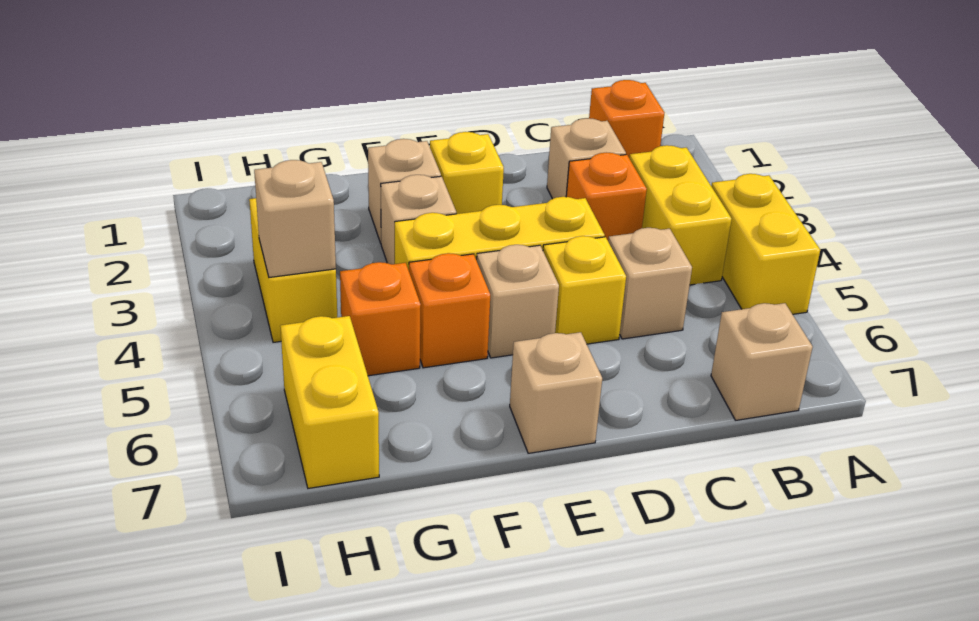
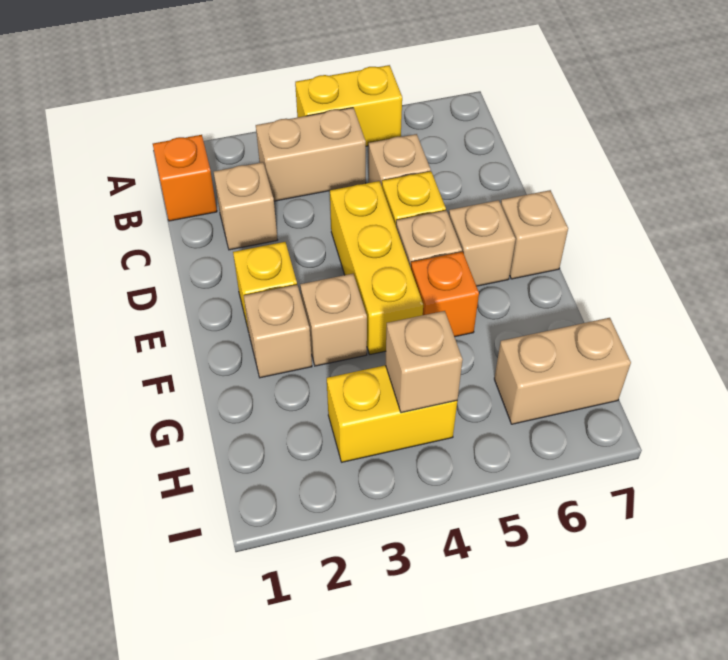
yellow 1x2 brick [629,145,732,285] -> tan 1x2 brick [256,108,366,201]
tan 1x1 brick [711,303,813,420] -> tan 1x1 brick moved to [449,200,515,286]
orange 1x1 brick [566,153,647,240] -> none
orange 1x1 brick [340,262,421,376] -> none
yellow 1x2 brick [280,316,379,488] -> tan 1x2 brick [494,318,631,424]

